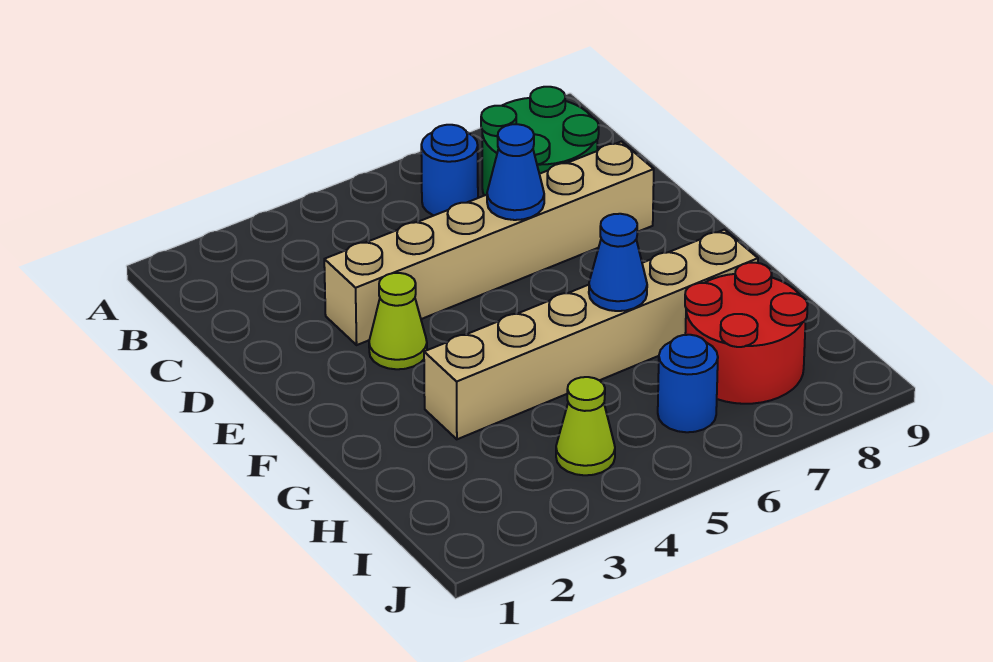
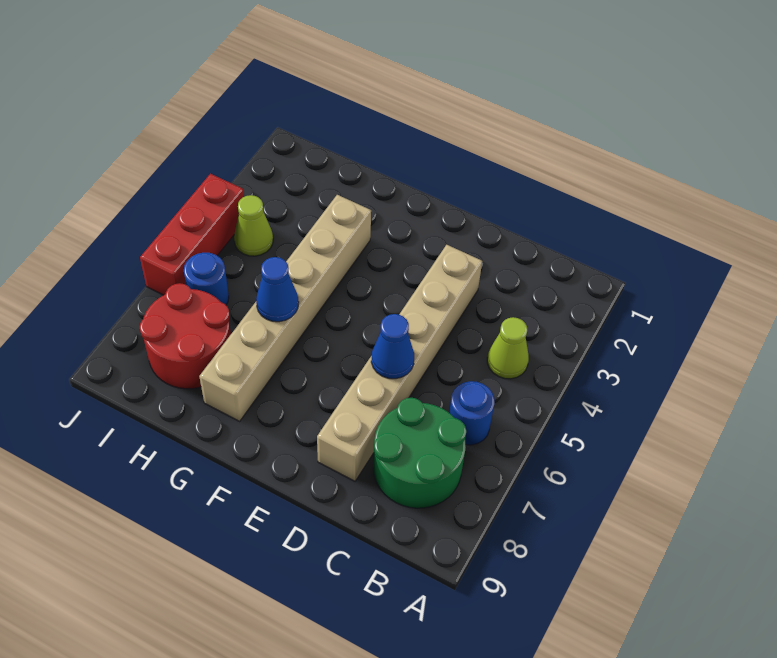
lime 1x1 cone [369,273,427,369] -> lime 1x1 cone moved to [487,317,529,379]
none -> red 1x3 brick [140,174,244,295]

